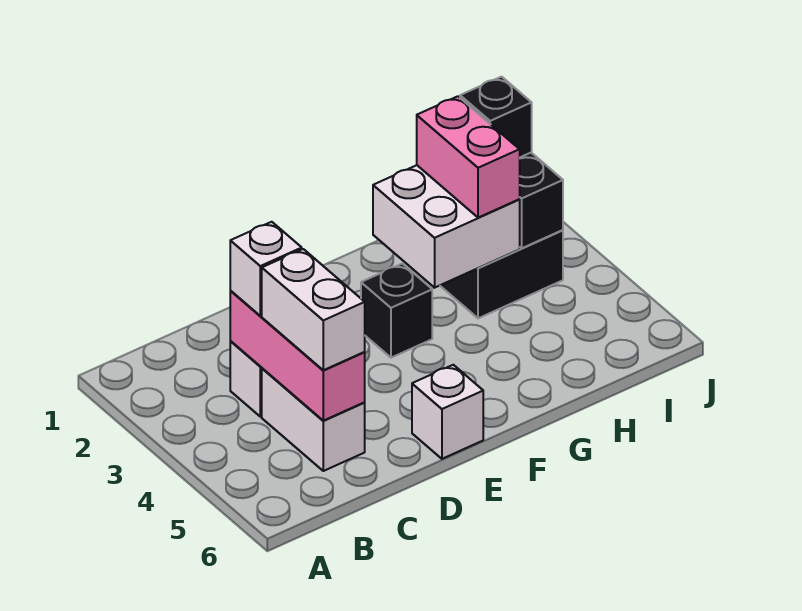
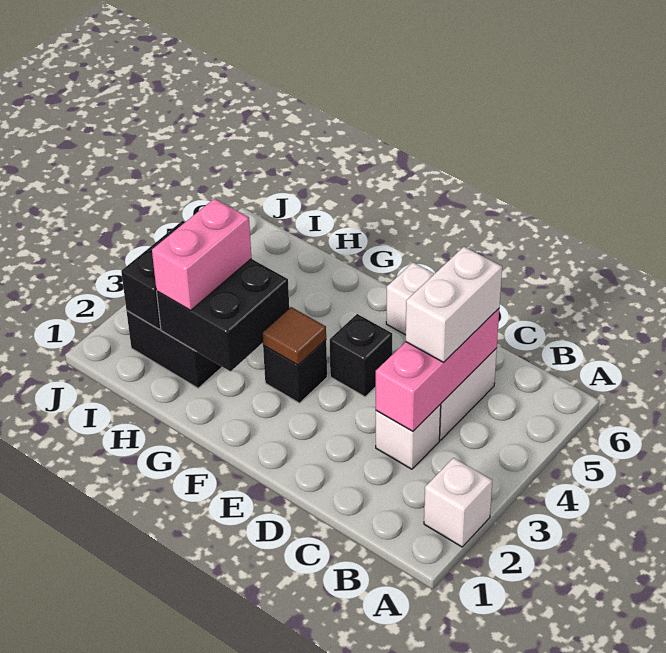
white 1x1 brick [230,222,302,316] -> white 1x1 brick moved to [424,458,492,547]
none -> brown 1x1 tile [262,307,326,365]
white 2x2 brick [373,165,520,288] -> black 2x2 brick [157,259,289,371]
black 1x1 brick [460,77,532,157] -> black 1x1 brick moved to [330,314,392,397]

